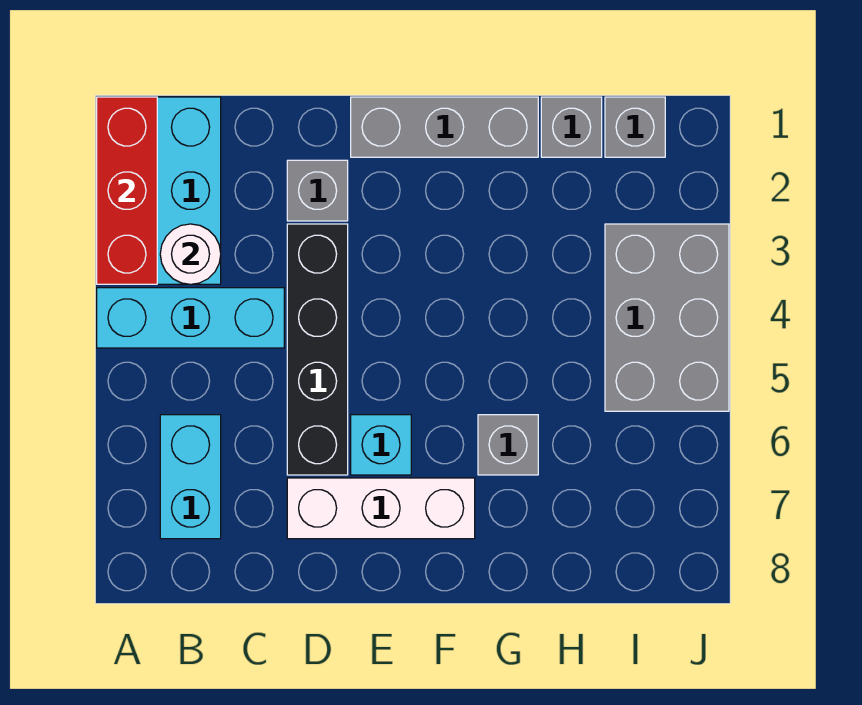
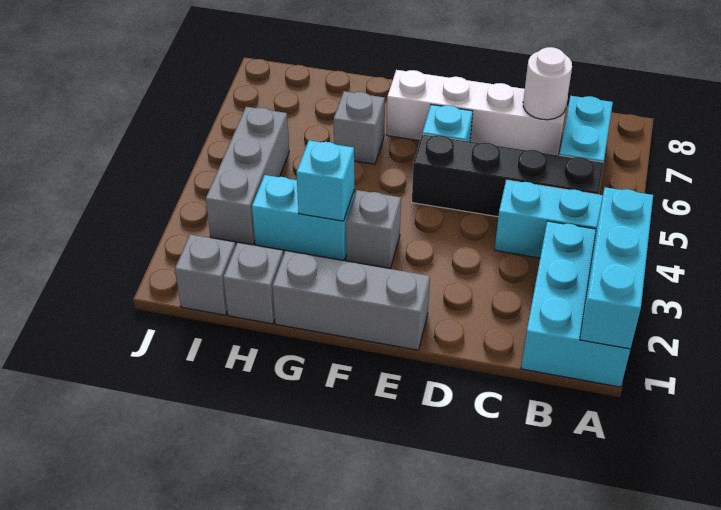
red 1x3 brick [97,97,157,284] -> cyan 1x3 brick [580,187,653,349]
white 1x1 round brick [160,224,221,284] -> white 1x1 round brick moved to [523,47,572,120]
grey 1x1 brick [287,160,348,221] -> grey 1x1 brick moved to [346,190,401,268]
black 1x4 brick [287,224,348,475] -> black 1x4 brick turned to [412,134,604,217]
white 1x3 brick [287,478,475,539] -> white 1x4 brick [387,70,568,155]
none -> cyan 1x2 brick [252,175,354,260]
none -> cyan 1x1 brick [296,140,354,221]
grey 2x3 brick [605,224,729,411] -> grey 1x3 brick [206,107,289,245]

